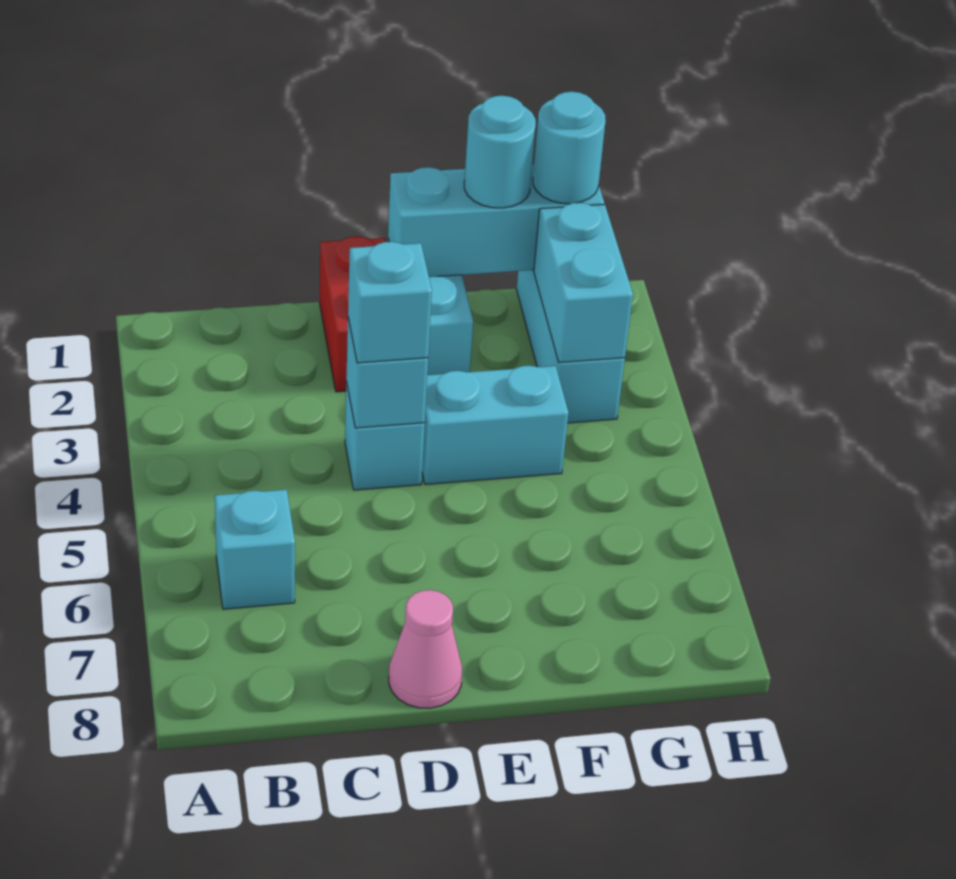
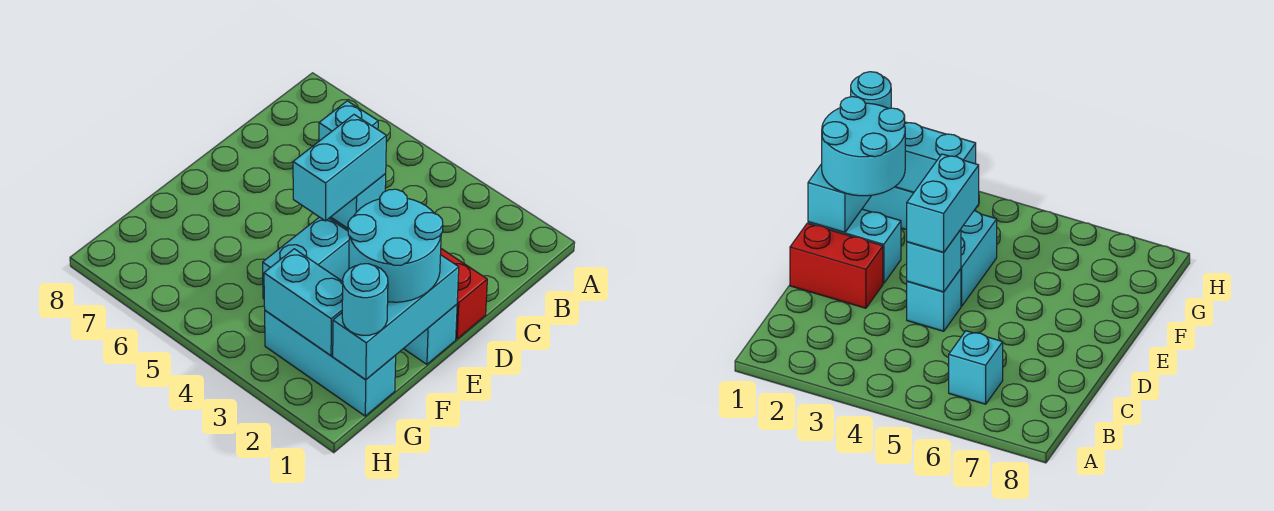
cyan 1x1 brick [348,242,432,363] -> cyan 1x2 brick [293,115,386,221]
pink 1x1 cone [389,590,462,708] -> none
cyan 1x1 round brick [464,96,536,208] -> cyan 2x2 round brick [348,189,443,302]

